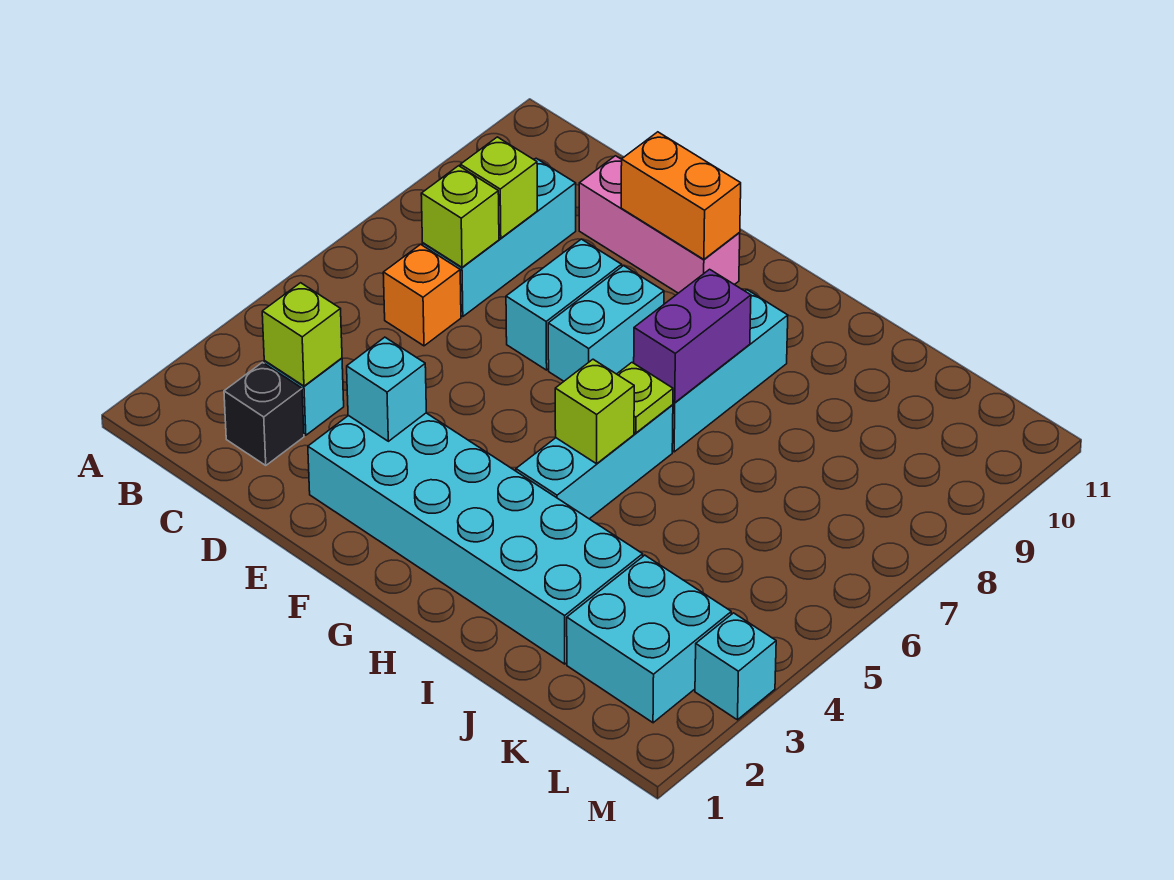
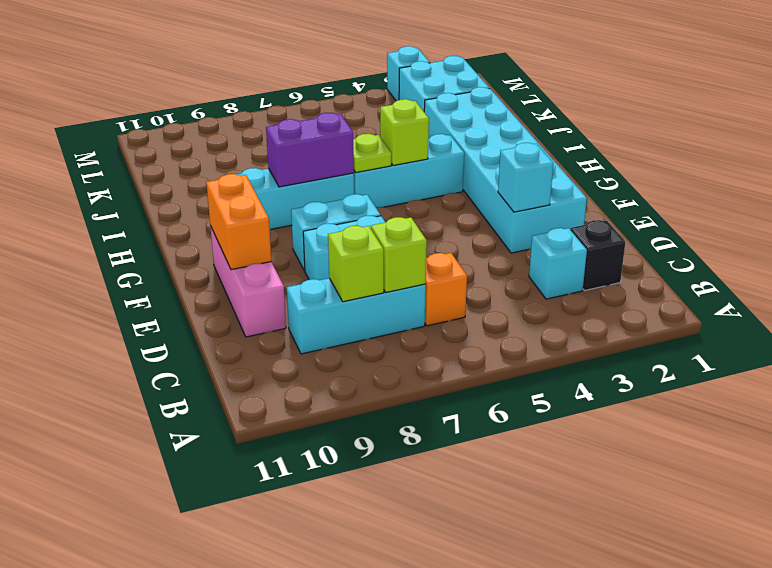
lime 1x1 brick [262,283,342,386] -> none

